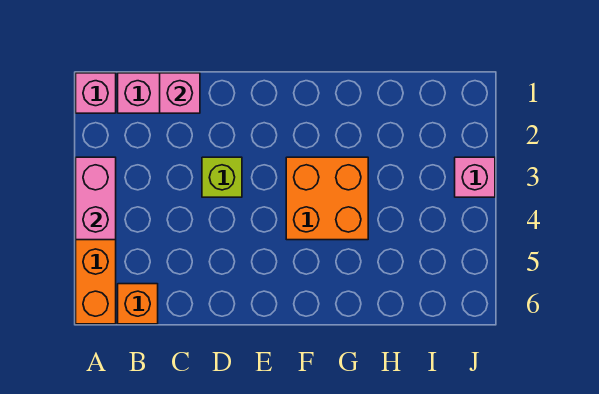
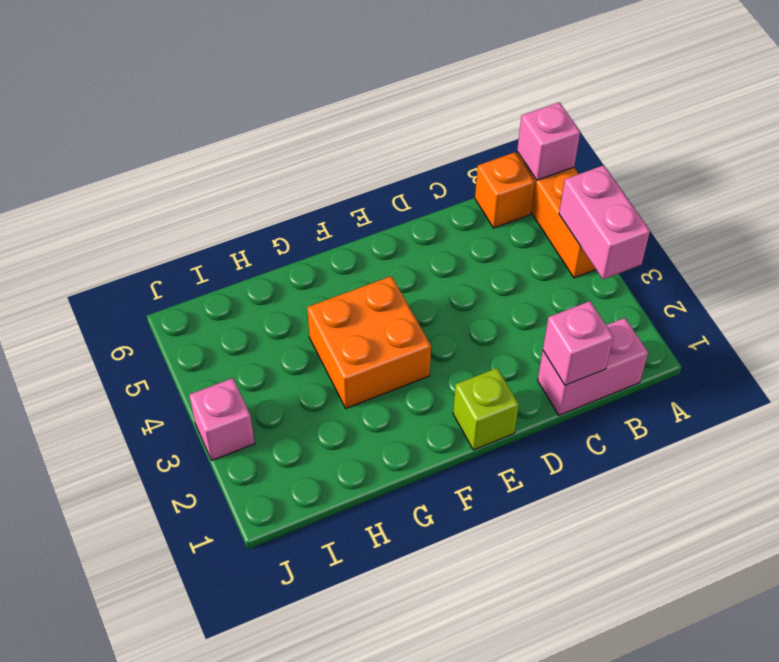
pink 1x1 brick [76,73,116,113] -> pink 1x1 brick moved to [517,102,580,180]
lime 1x1 brick [202,157,242,197] -> lime 1x1 brick moved to [453,368,519,450]

